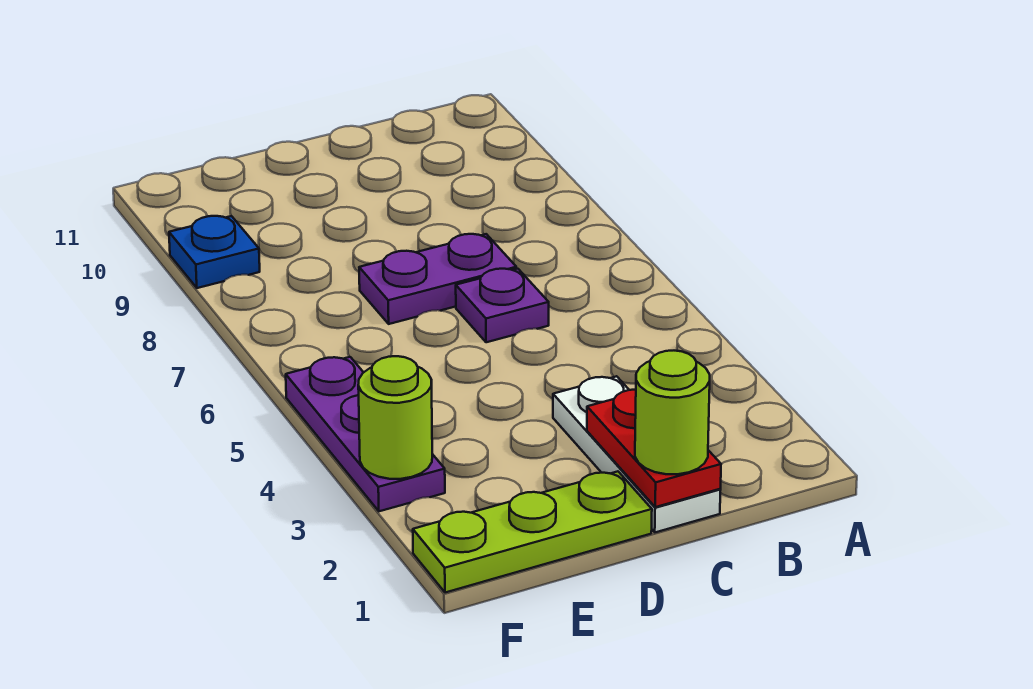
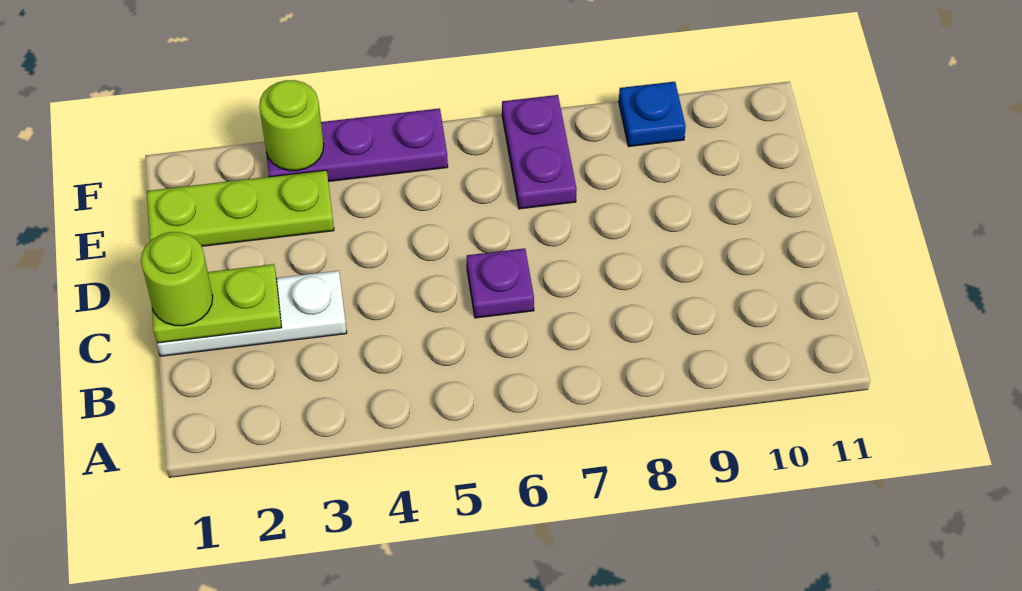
red 1x2 plate [587,390,721,507] -> lime 1x2 plate [152,264,282,343]
purple 1x2 plate [359,234,516,324] -> purple 1x2 plate moved to [502,95,577,209]
lime 1x3 plate [413,471,652,593] -> lime 1x3 plate turned to [147,170,334,246]

